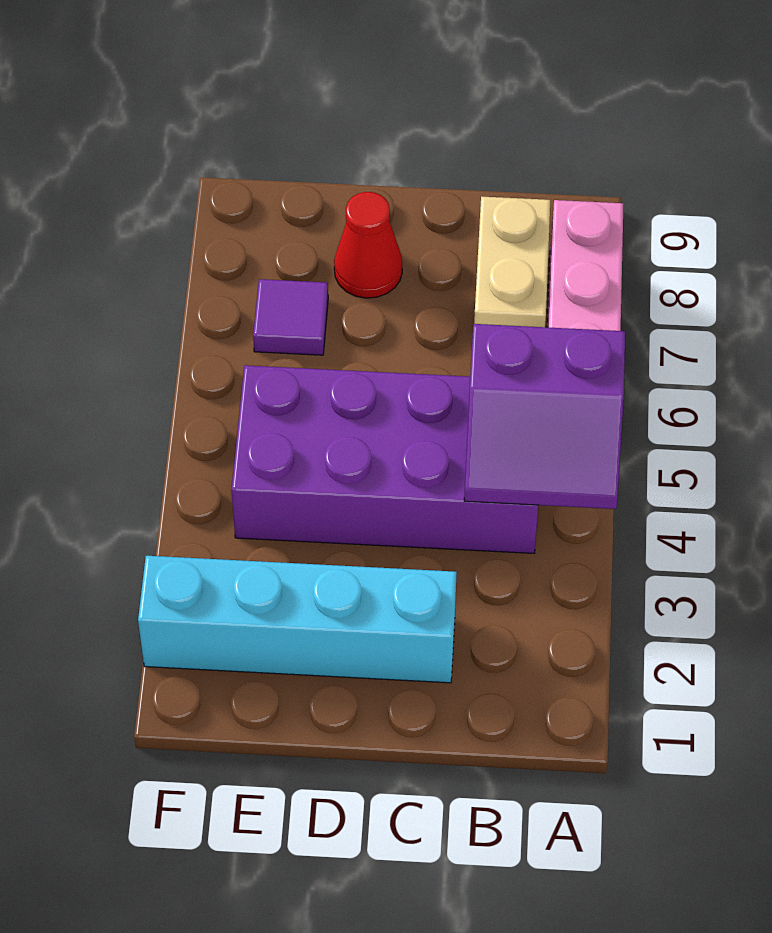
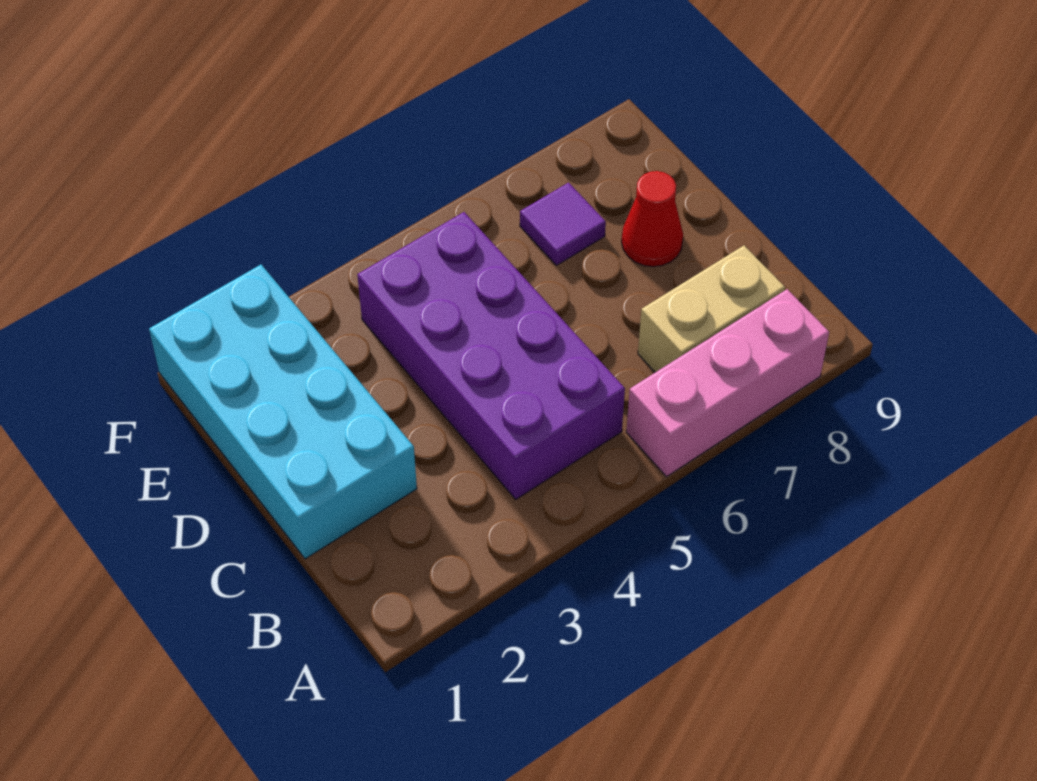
purple 2x2 slope [464,324,625,509] -> none
cyan 1x4 brick [138,556,457,683] -> cyan 2x4 brick [149,265,417,559]

